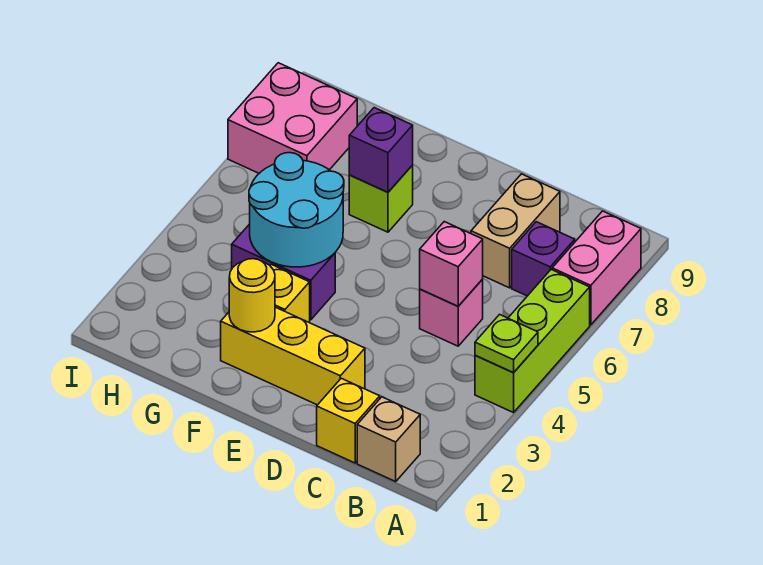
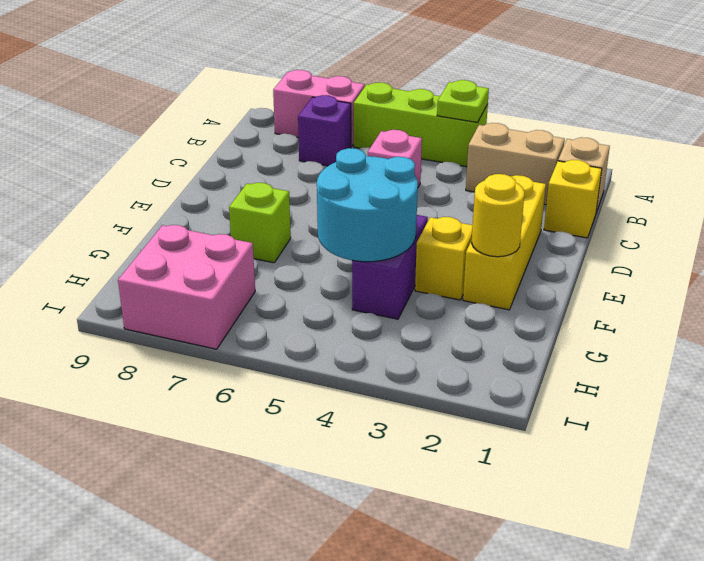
pink 1x1 brick [420,222,483,306] -> none
tan 1x2 brick [471,174,560,288] -> tan 1x2 brick moved to [466,123,565,205]
purple 1x1 brick [349,108,413,192] -> none

